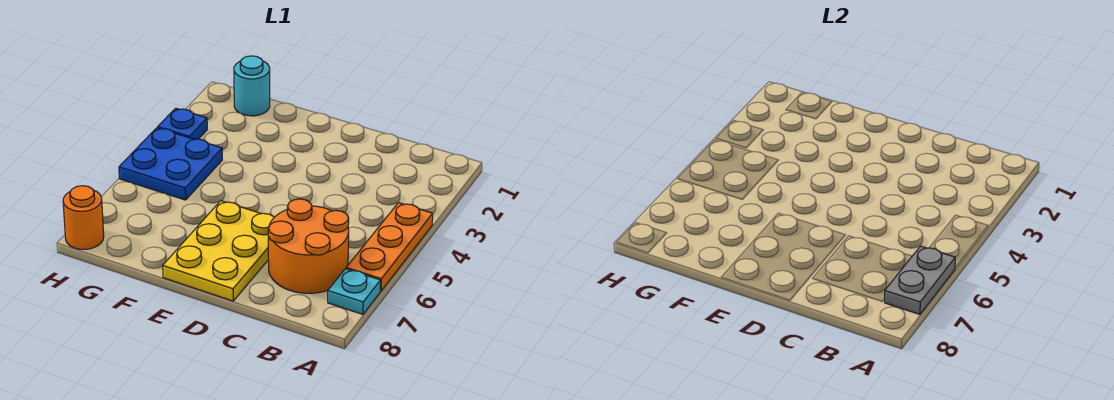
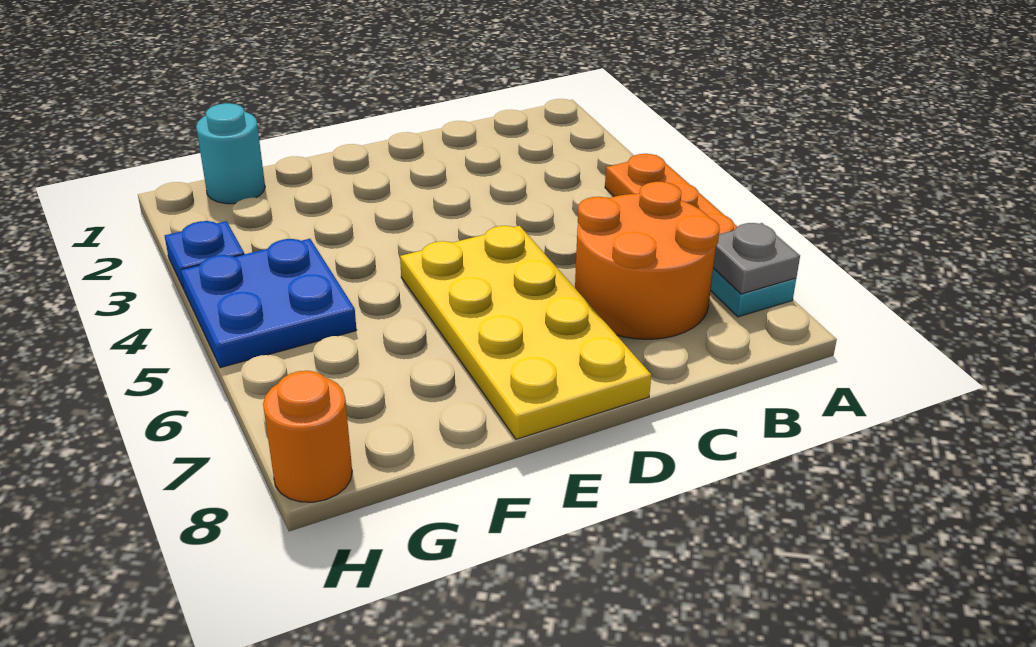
grey 1x2 plate [885,246,955,314] -> grey 1x1 plate [713,223,800,294]
yellow 2x3 plate [163,201,274,301] -> yellow 2x4 plate [400,226,651,439]

